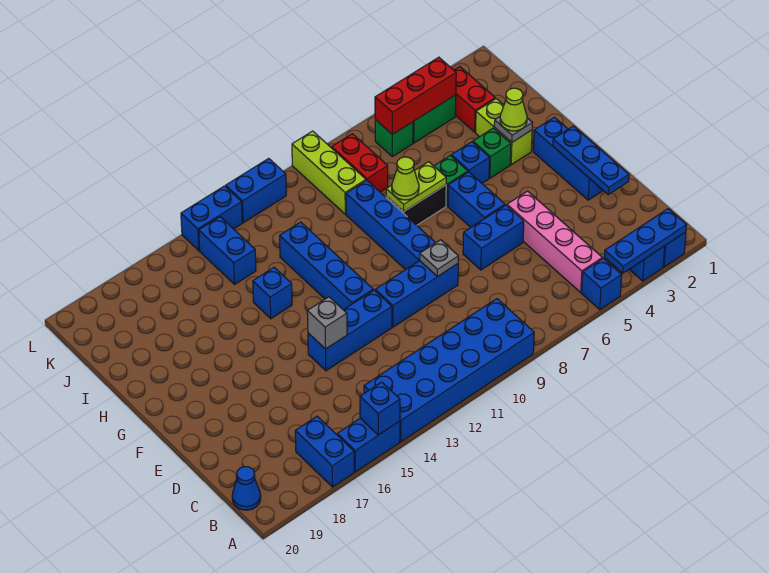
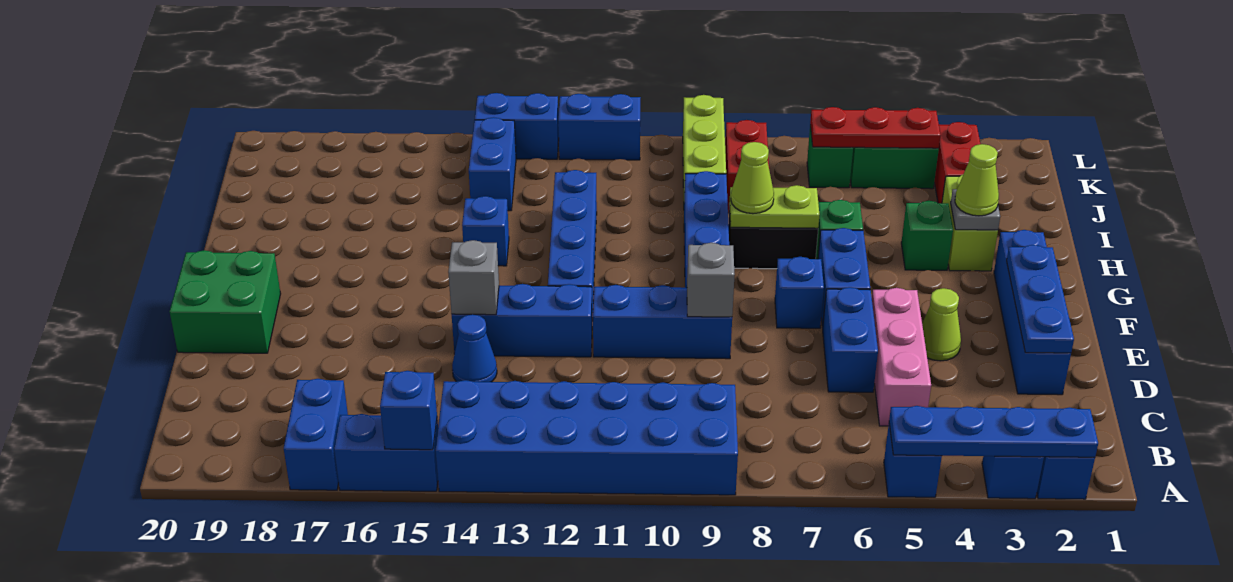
blue 1x3 plate [604,209,687,273] -> blue 1x4 plate [889,406,1098,457]
pink 1x4 brick [507,191,602,292] -> pink 1x3 brick [872,288,931,426]
blue 1x1 cone [232,467,261,510] -> blue 1x1 cone moved to [452,314,497,382]
blue 1x3 brick [533,117,603,200] -> blue 1x4 brick [994,230,1071,395]
none -> lime 1x1 cone [922,288,961,361]
blue 1x2 brick [463,205,524,270] -> blue 1x2 brick turned to [822,287,878,392]
grey 1x1 plate [420,240,458,277] -> grey 1x1 brick [687,243,735,317]
none -> green 2x2 brick [170,250,281,353]
blue 1x1 brick [451,142,489,183] -> blue 1x1 brick moved to [775,257,824,328]
red 1x3 brick [375,57,456,135] -> red 1x3 plate [810,107,941,149]

